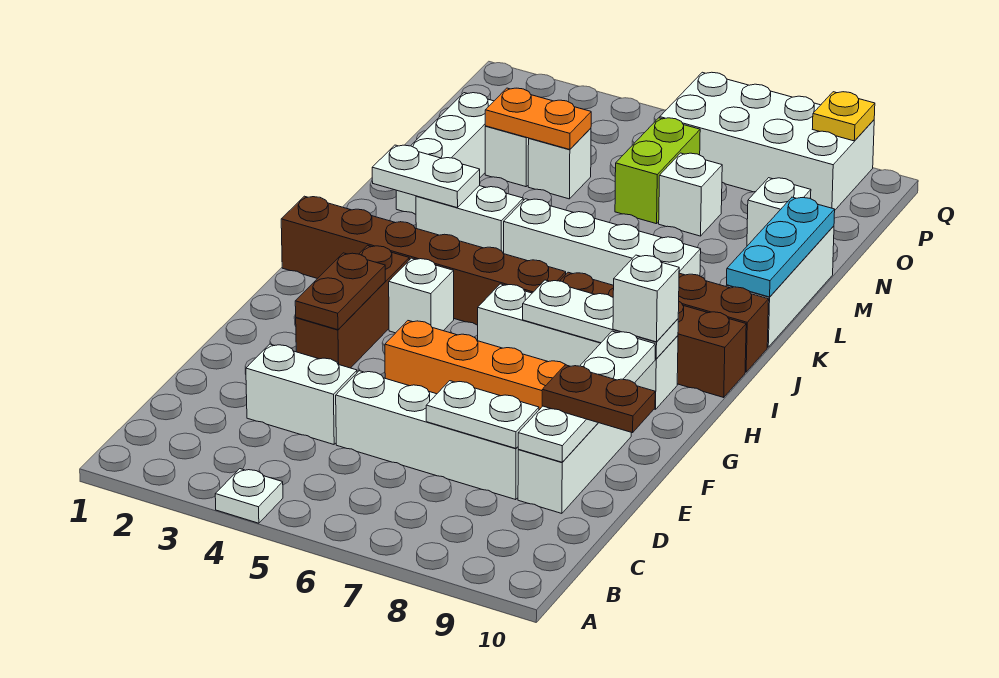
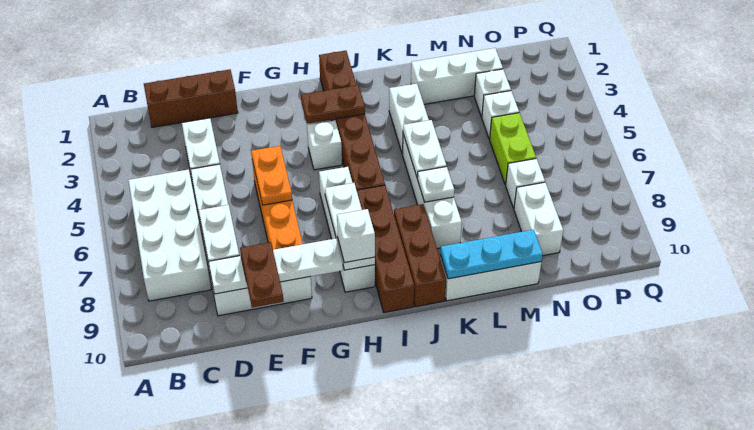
white 1x1 plate [215,469,283,523] -> white 1x1 plate moved to [417,166,454,202]
brown 1x3 brick [296,245,409,368] -> brown 1x3 brick moved to [144,69,238,127]
brown 1x2 plate [295,253,385,330] -> brown 1x2 plate moved to [301,85,365,124]
white 1x2 plate [372,145,480,208] -> white 1x2 plate moved to [403,120,446,177]
orange 1x2 plate [485,88,591,149] -> orange 1x2 plate moved to [251,146,292,205]
lime 1x2 brick [615,118,700,224] -> lime 1x2 brick turned to [490,113,536,185]
white 1x1 brick [747,178,811,246] -> white 1x2 brick [514,182,563,256]
white 2x4 brick [660,72,874,210] -> white 2x4 brick moved to [128,169,211,301]
yellow 1x1 plate [813,92,875,141] -> none

